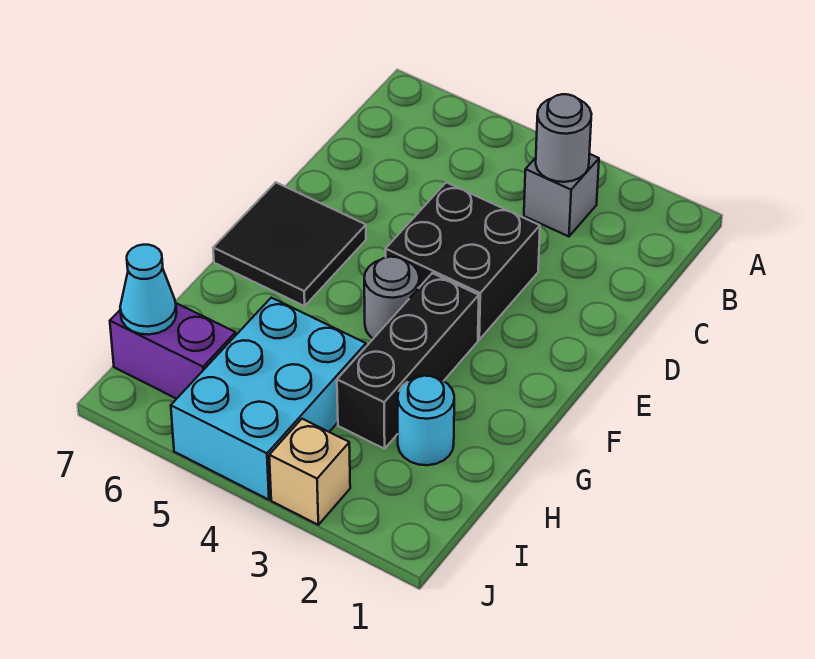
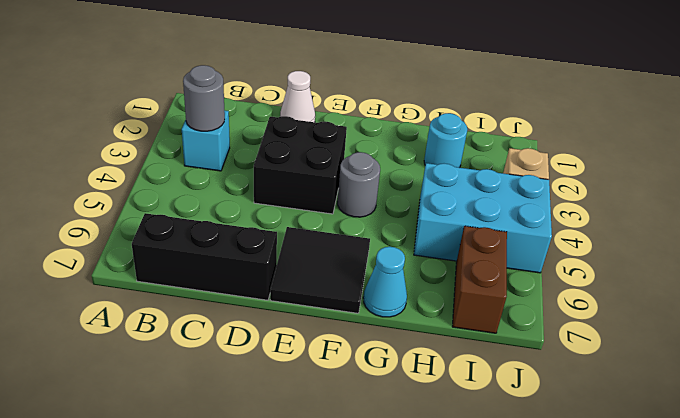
grey 1x1 brick [524,154,599,237] -> cyan 1x1 brick [182,110,230,171]
none -> white 1x1 cone [280,71,315,122]
black 1x3 brick [337,273,479,449] -> black 1x3 brick moved to [132,213,277,300]
purple 1x2 brick [110,303,236,399] -> brown 1x2 brick [452,226,507,333]
cyan 1x1 cone [120,245,177,335] -> cyan 1x1 cone moved to [363,247,407,317]

